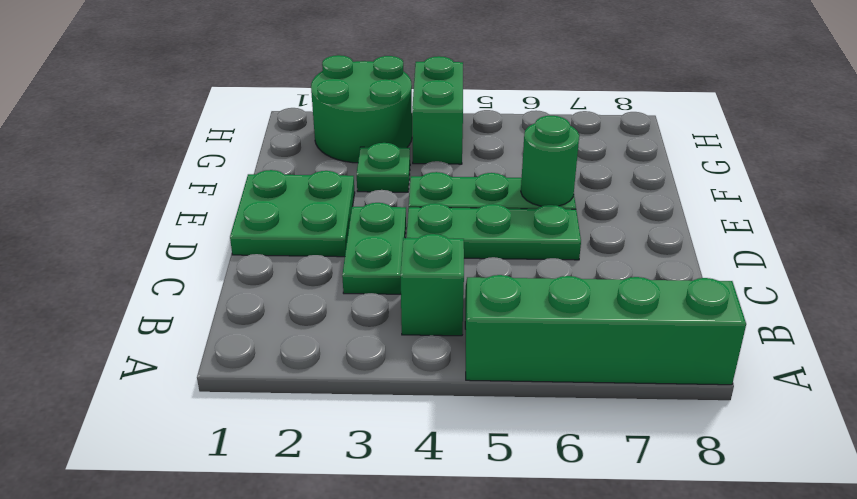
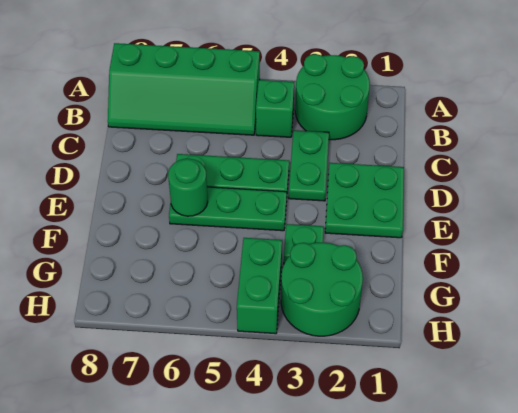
none -> green 2x2 round brick [295,54,370,140]

